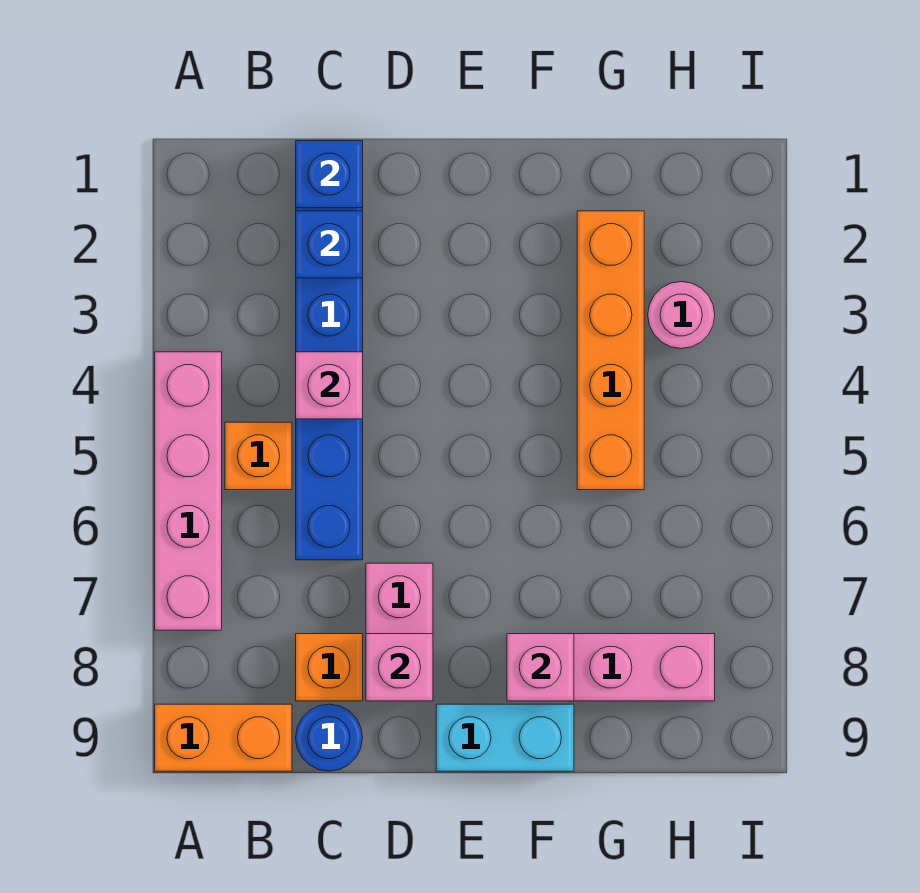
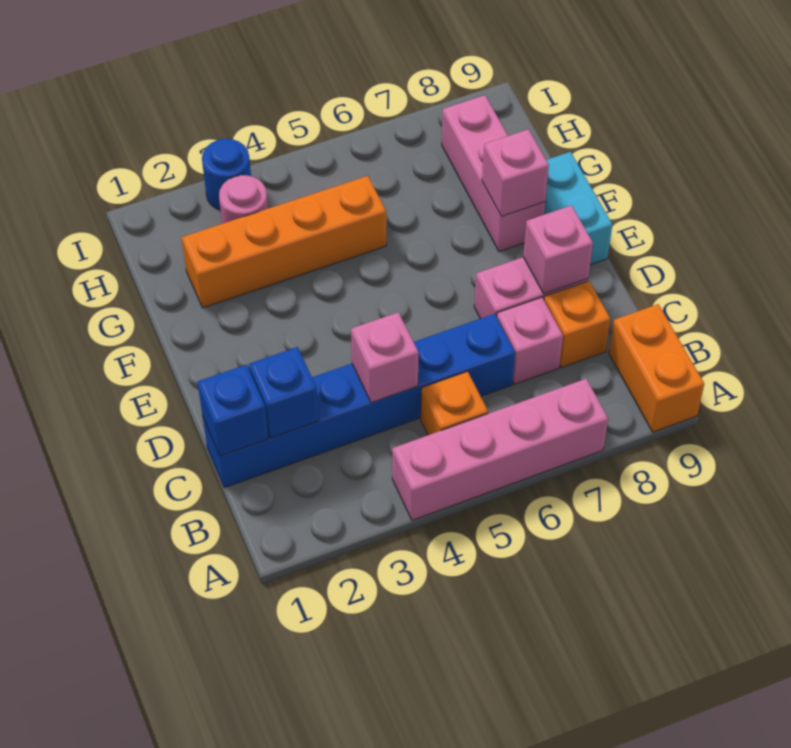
none -> pink 1x1 brick [497,297,563,384]
blue 1x1 round brick [296,704,363,771] -> blue 1x1 round brick moved to [202,139,251,210]

